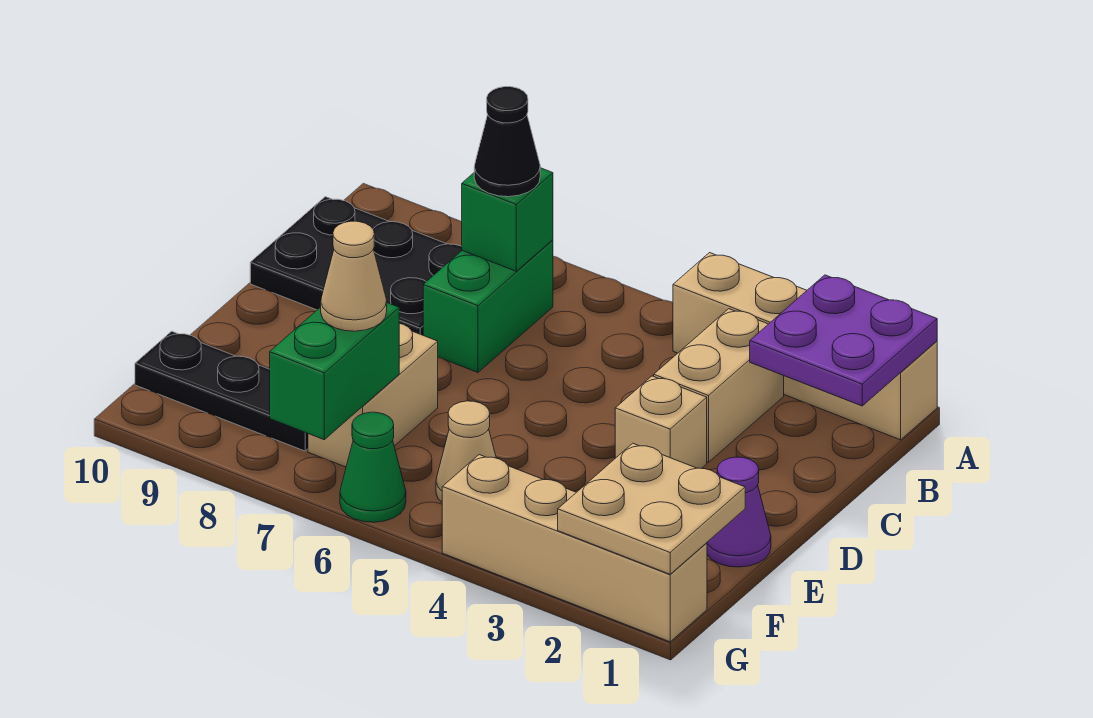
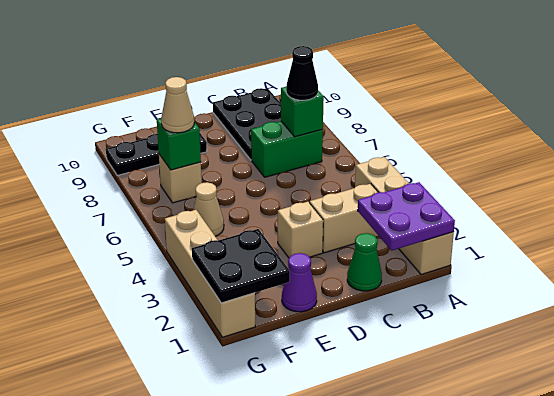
tan 1x2 brick [308,323,438,467] -> tan 1x1 brick [159,154,202,203]
tan 2x2 plate [558,443,745,574] -> black 2x2 plate [192,229,290,303]
green 1x2 brick [270,303,399,440] -> green 1x1 brick [157,119,201,170]
black 1x3 plate [135,331,308,451] -> black 1x3 plate turned to [106,134,207,175]
green 1x1 cone [340,412,406,522] -> green 1x1 cone moved to [347,233,382,291]

